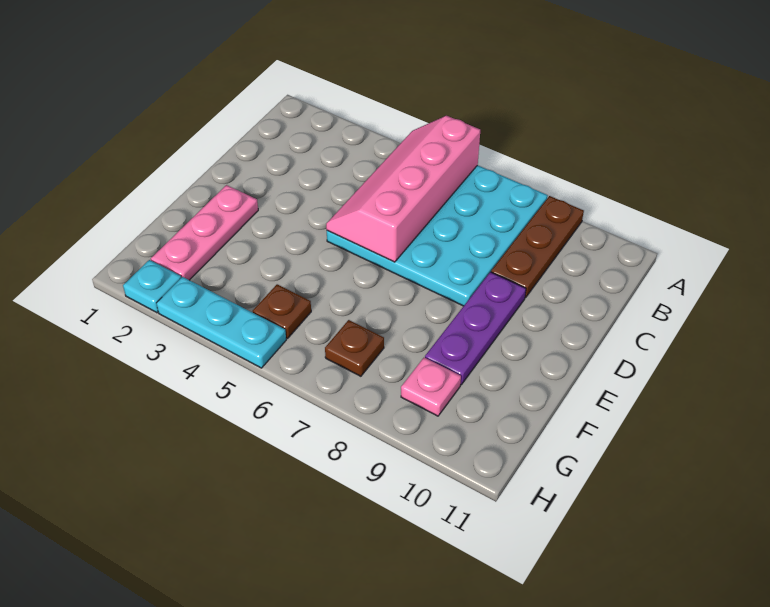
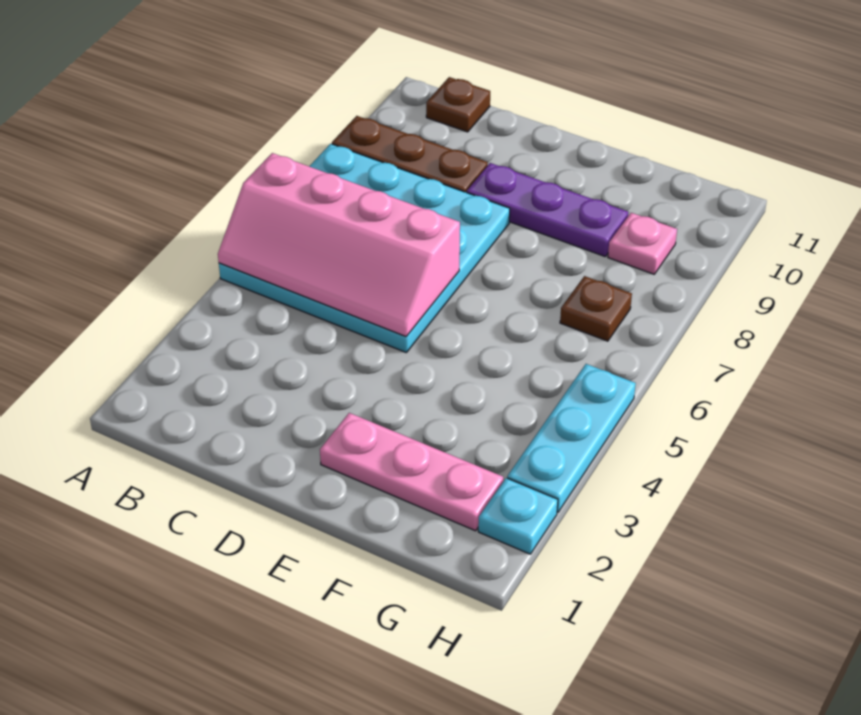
brown 1x1 plate [253,284,311,339] -> brown 1x1 plate moved to [426,77,490,132]

